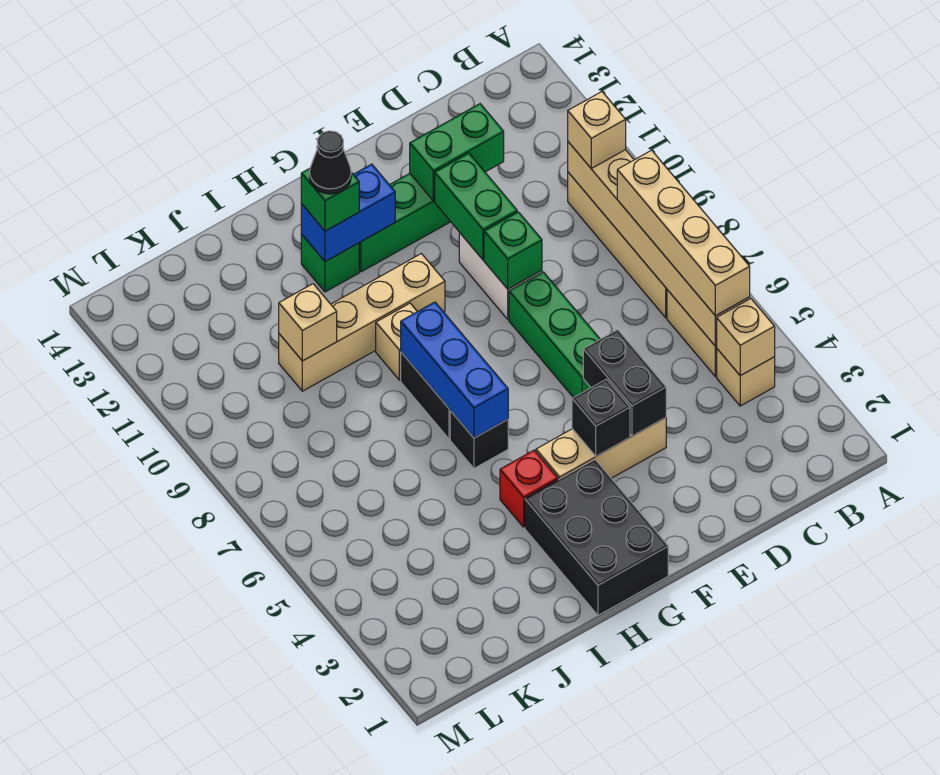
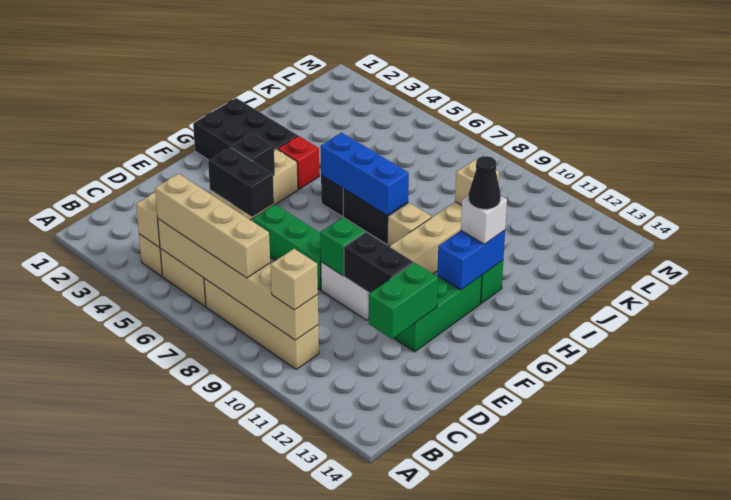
green 1x2 brick [434,153,517,260] -> black 1x2 brick [344,232,413,293]
green 1x1 brick [301,168,359,231] -> white 1x1 brick [461,195,507,244]

